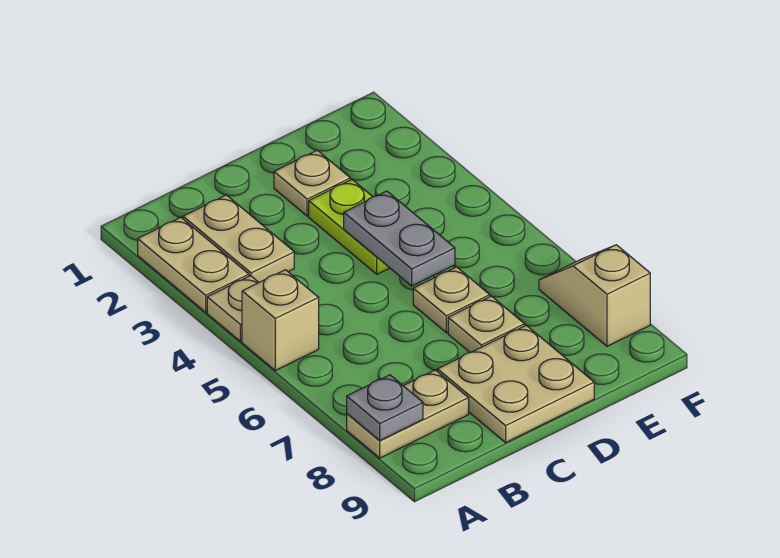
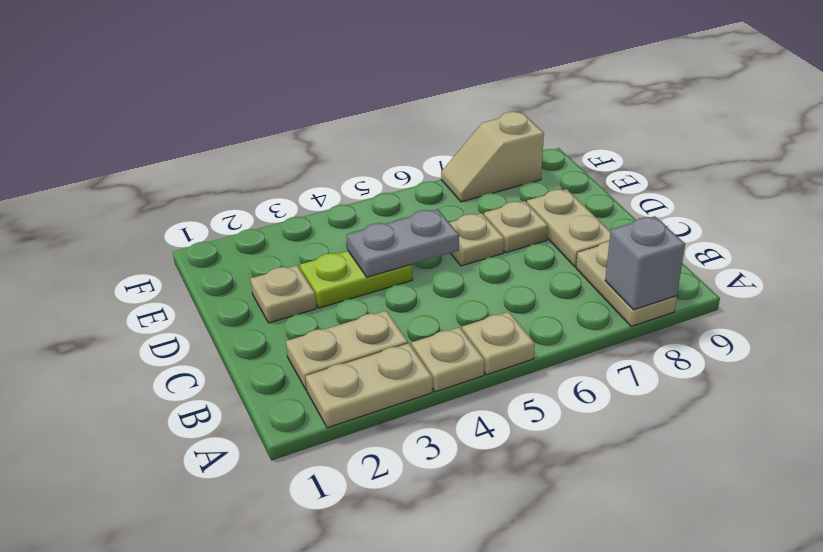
tan 1x1 brick [242,270,319,371] -> tan 1x1 plate [462,312,535,375]
grey 1x1 plate [347,375,423,441] -> grey 1x1 brick [605,216,685,310]
tan 2x2 plate [438,325,594,443] -> tan 1x2 plate [527,189,611,267]

